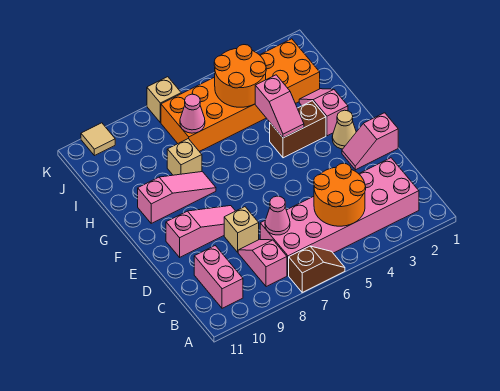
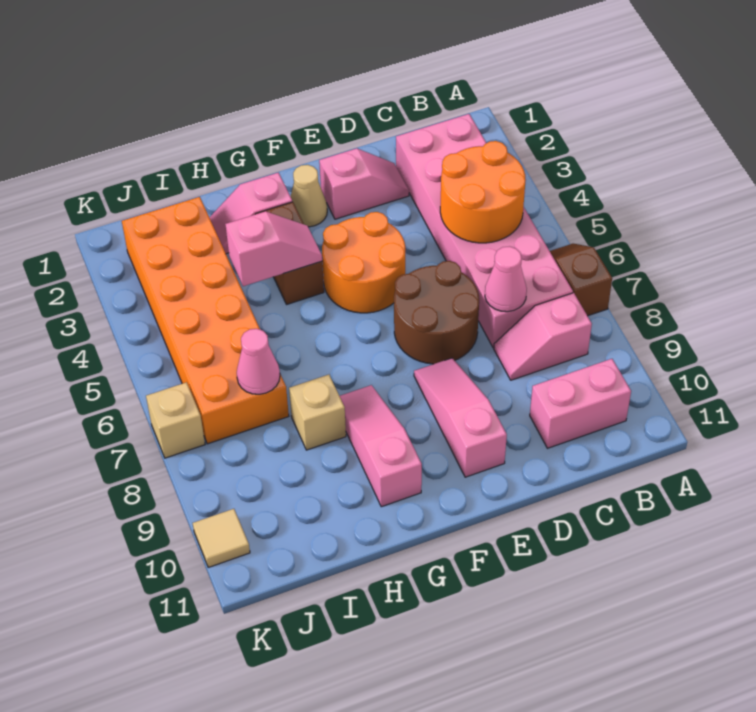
none -> brown 2x2 round brick [394,261,479,364]
tan 1x1 brick [224,207,259,252] -> none
pink 1x2 slope [342,113,398,170] -> pink 1x2 slope turned to [319,148,409,219]
orange 2x2 round brick [214,45,266,107] -> orange 2x2 round brick moved to [322,212,405,313]

